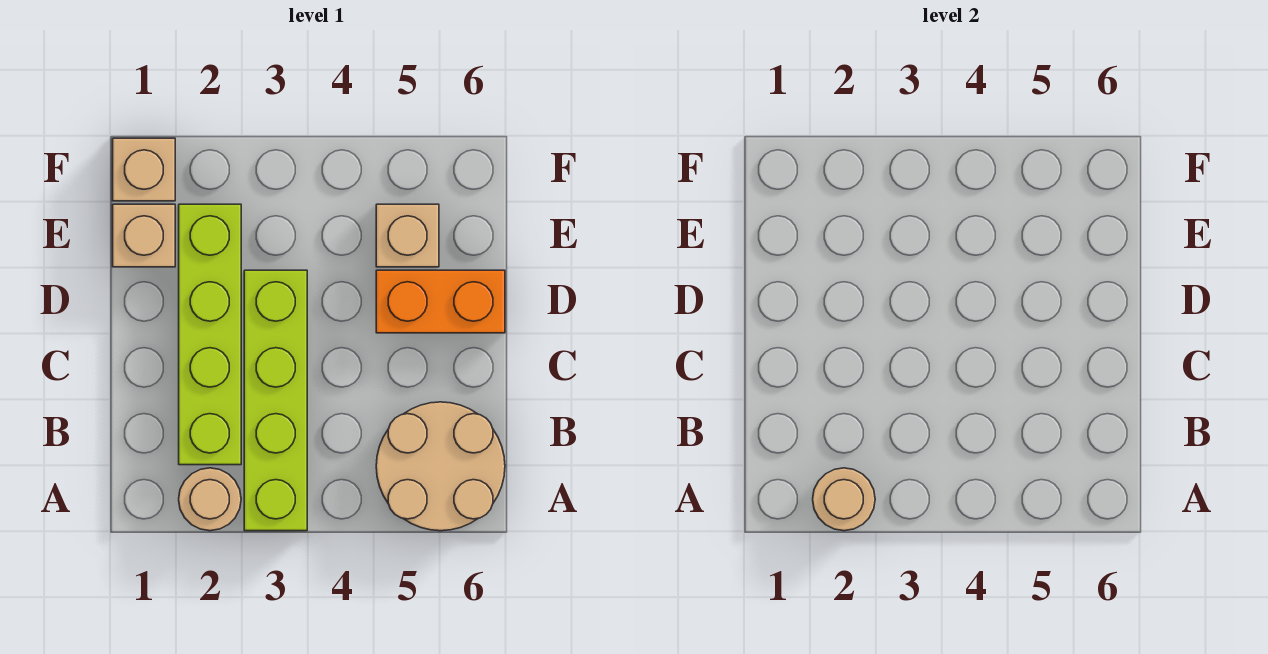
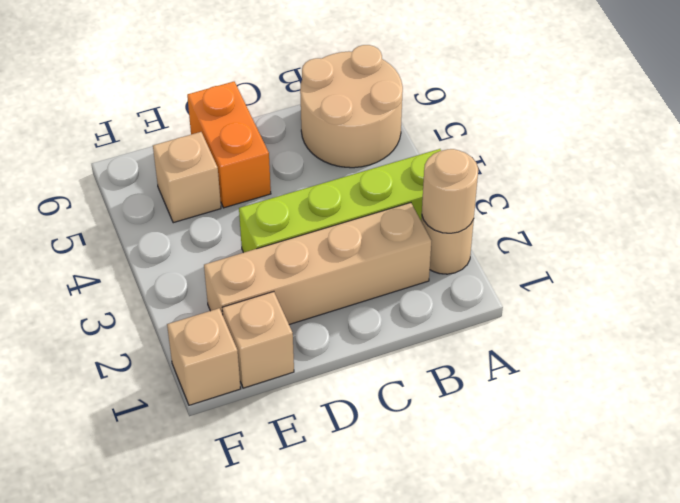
lime 1x4 brick [179,204,241,465] -> tan 1x4 brick [204,203,431,325]

